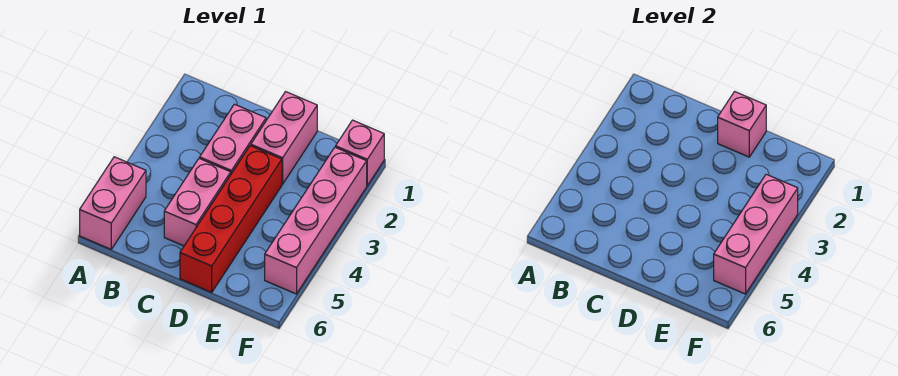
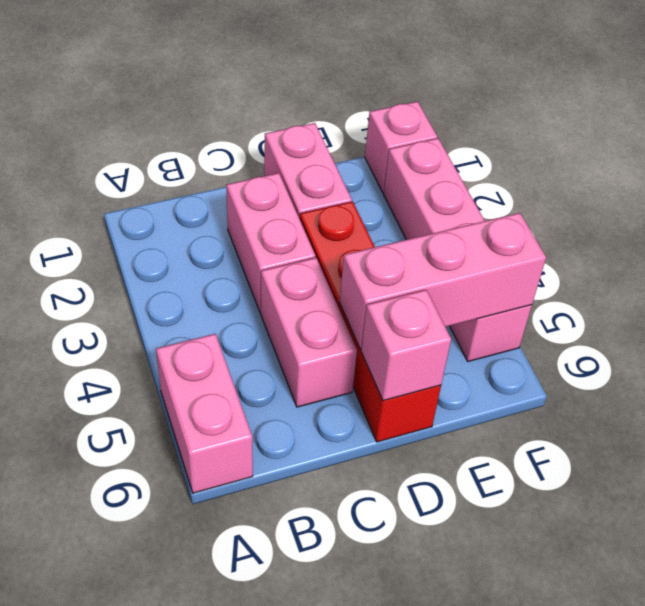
pink 1x1 brick [718,92,766,157] -> pink 1x1 brick moved to [361,290,451,401]
pink 1x3 brick [714,174,798,294] -> pink 1x3 brick turned to [340,213,546,349]

